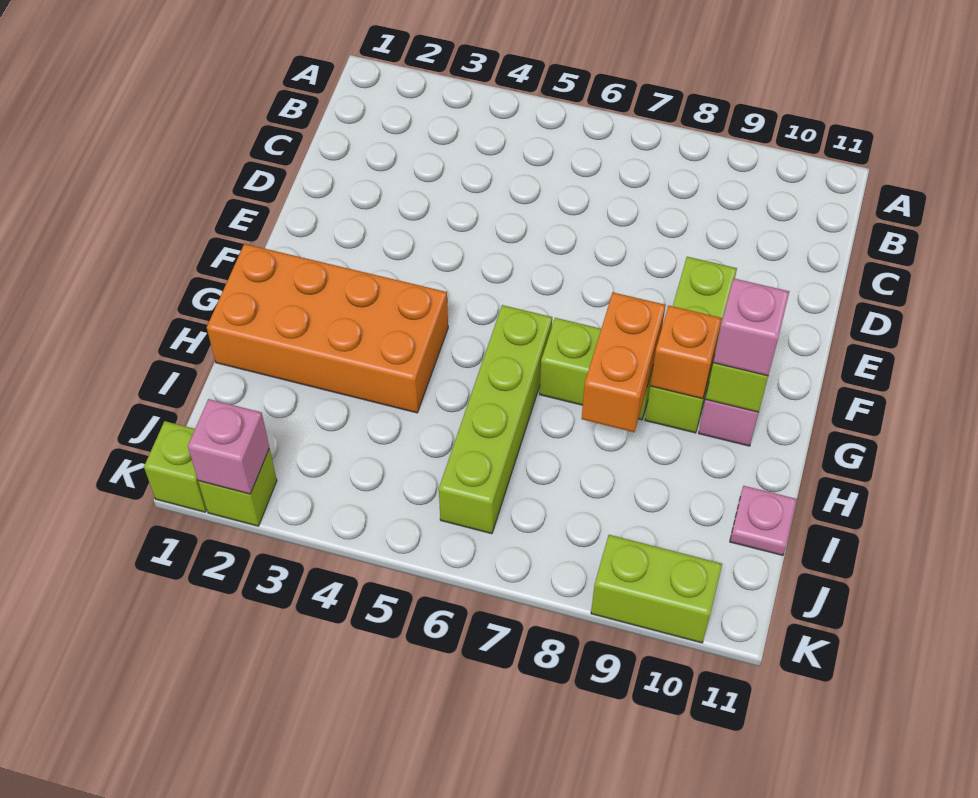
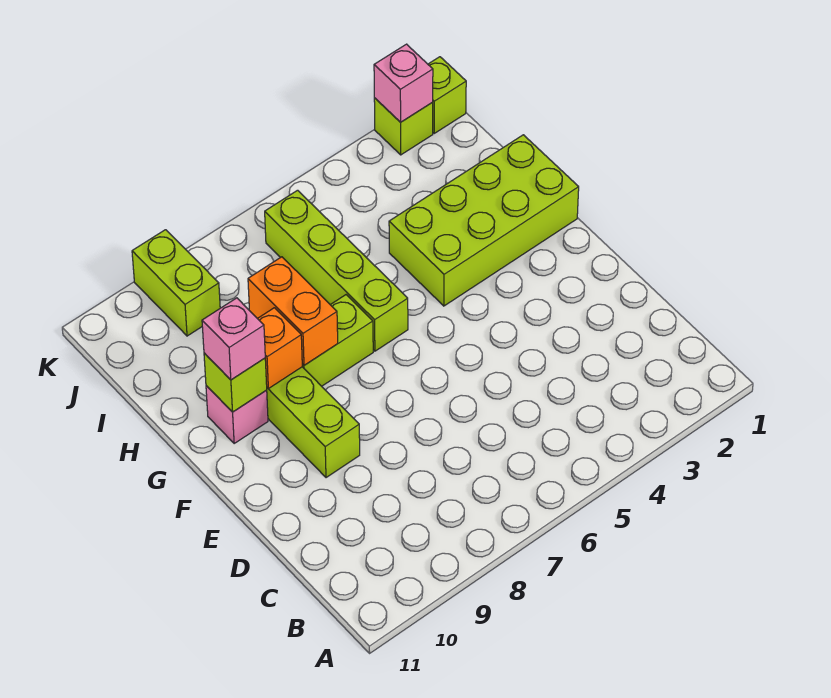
orange 2x4 brick [207,244,448,413] -> lime 2x4 brick [389,135,579,306]
pink 1x1 plate [730,486,797,555] -> none
lime 1x2 brick [591,535,722,643] -> lime 1x2 brick turned to [132,230,220,336]

